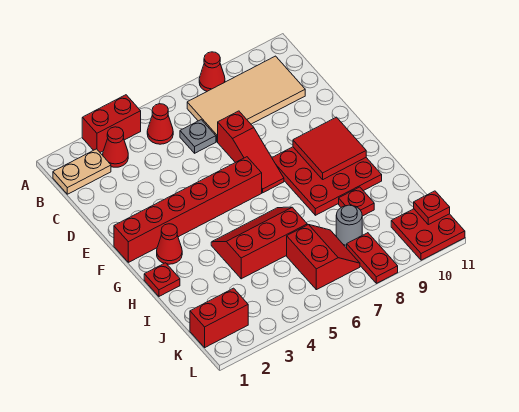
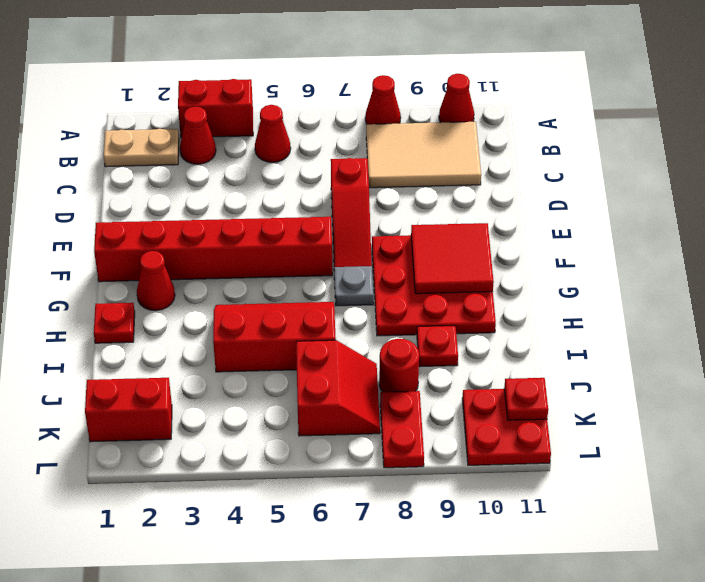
none -> red 1x1 cone [439,74,474,123]
tan 2x4 tile [187,56,305,142] -> tan 2x3 tile [366,122,481,188]
grey 1x1 plate [180,120,216,153] -> grey 1x1 plate moved to [334,266,373,306]
grey 1x1 round brick [336,205,362,245] -> red 1x1 round brick [379,339,419,392]

